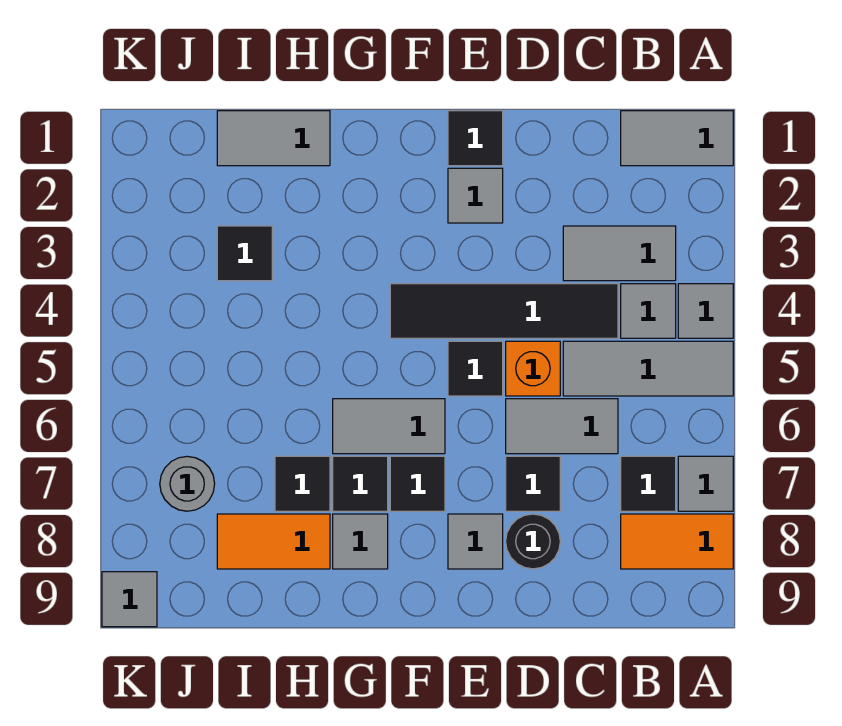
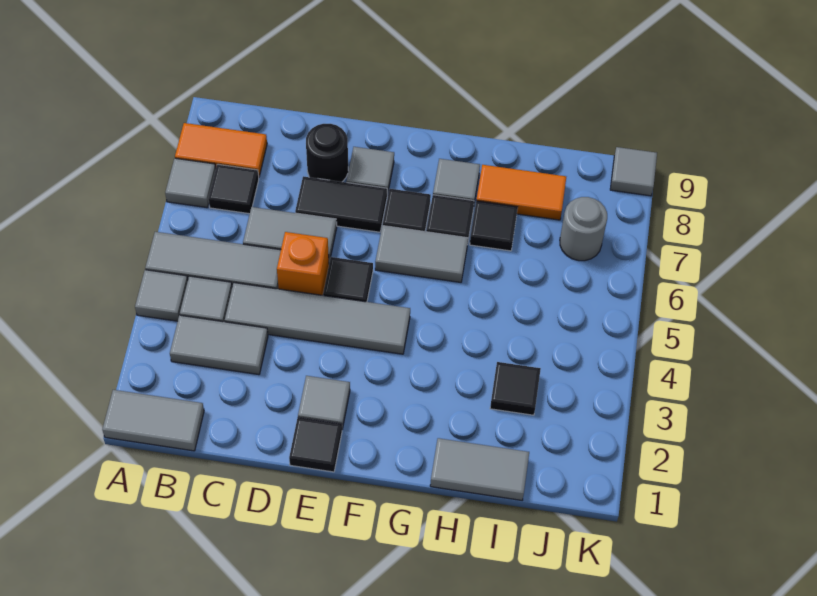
black 1x4 tile [390,284,618,338] -> grey 1x4 tile [225,283,410,354]
black 1x1 tile [506,456,560,511] -> black 1x2 tile [295,176,387,232]

